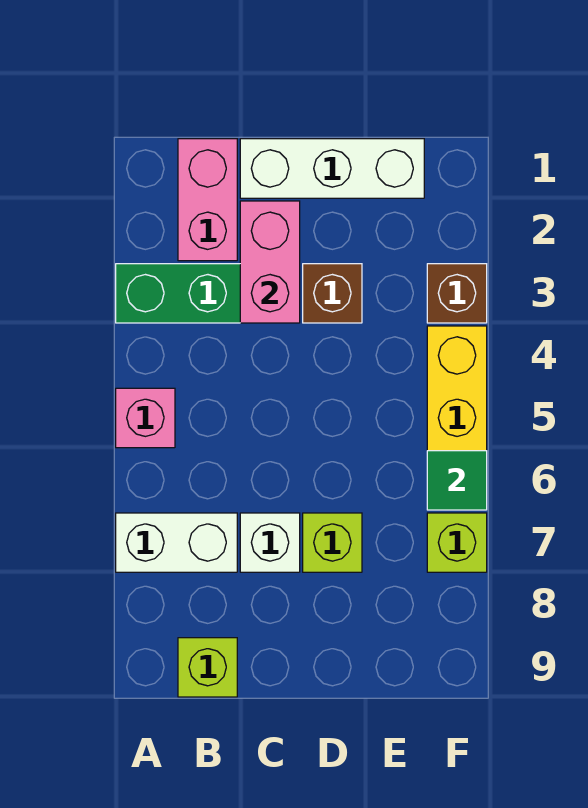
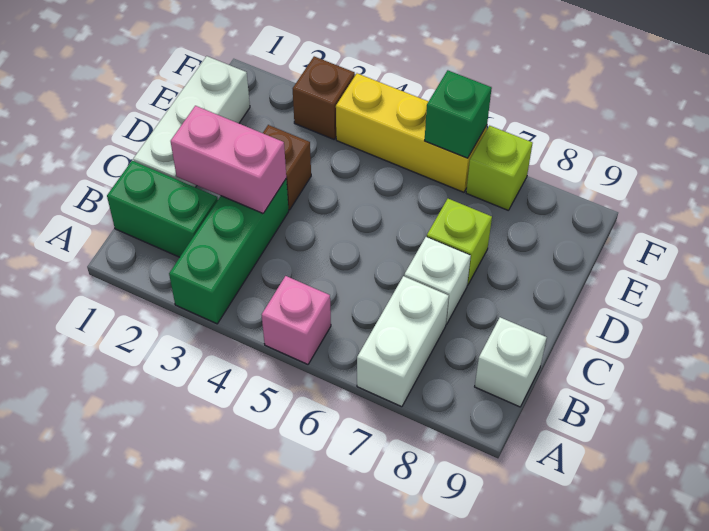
pink 1x2 brick [178,139,237,261] -> green 1x2 brick [107,161,218,257]
lime 1x1 brick [178,638,237,697] -> white 1x1 brick [475,317,547,407]
green 1x1 tile [427,451,487,510] -> green 1x1 brick [425,70,492,158]

